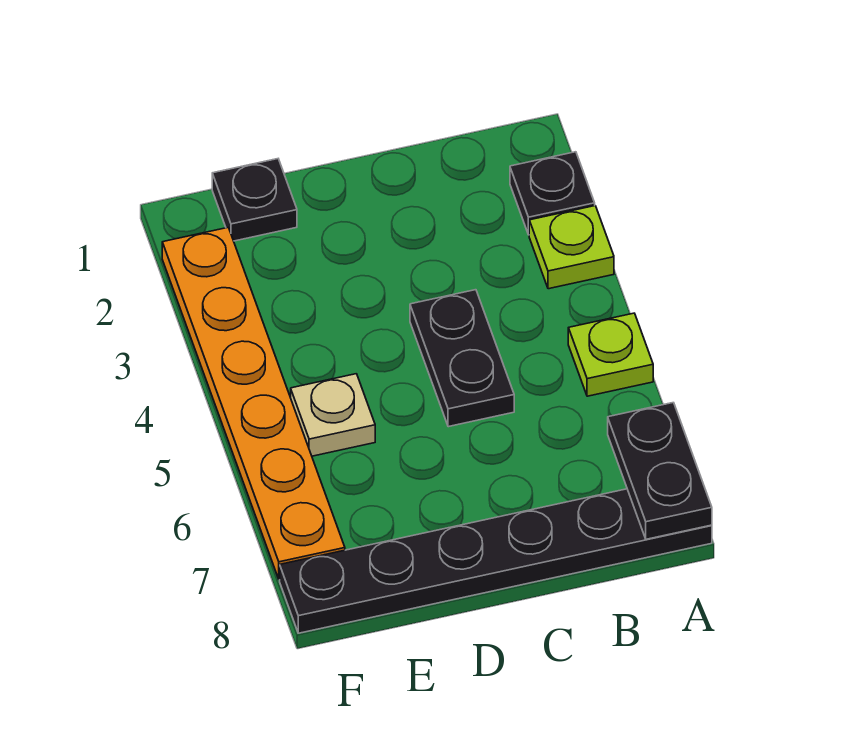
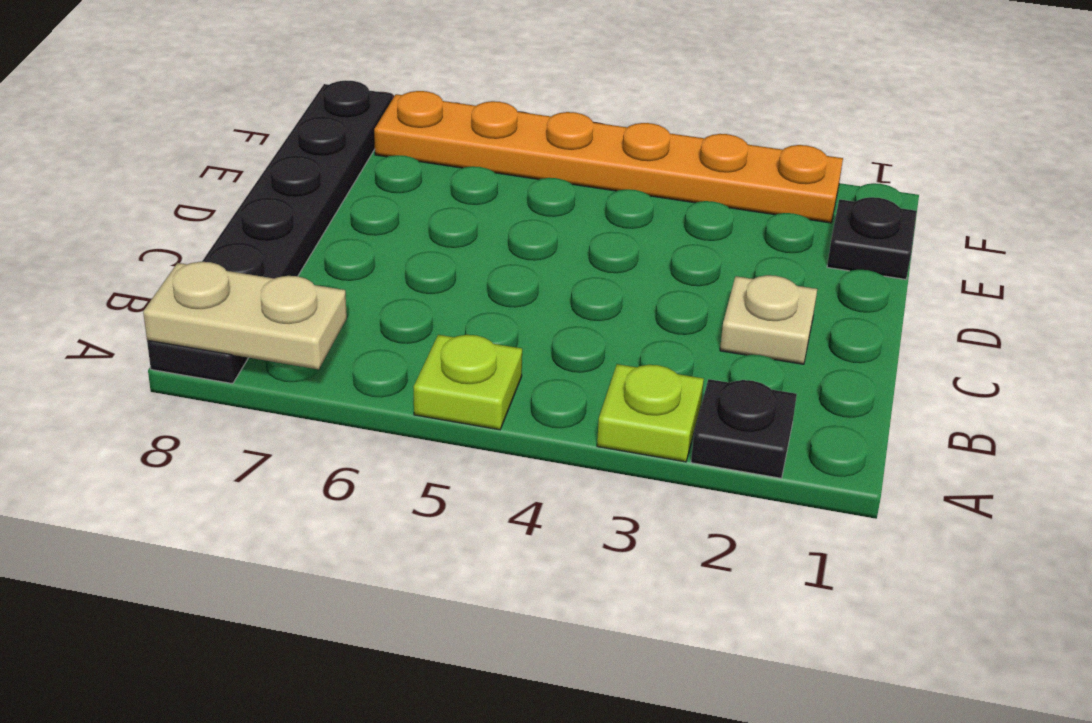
black 1x2 plate [608,403,712,539] -> tan 1x2 plate [143,262,347,369]
black 1x2 plate [410,290,514,427] -> none
tan 1x1 plate [291,374,375,456] -> tan 1x1 plate moved to [720,275,817,364]

